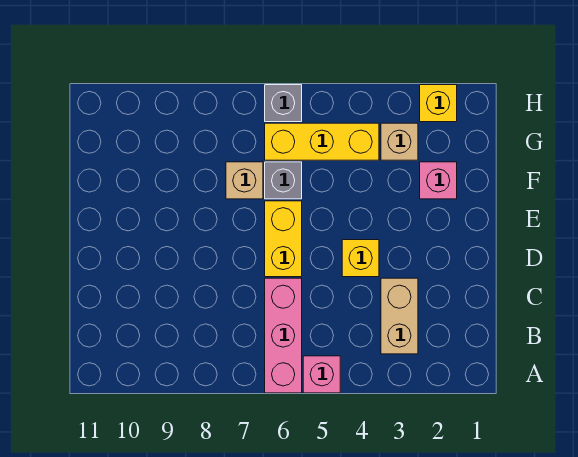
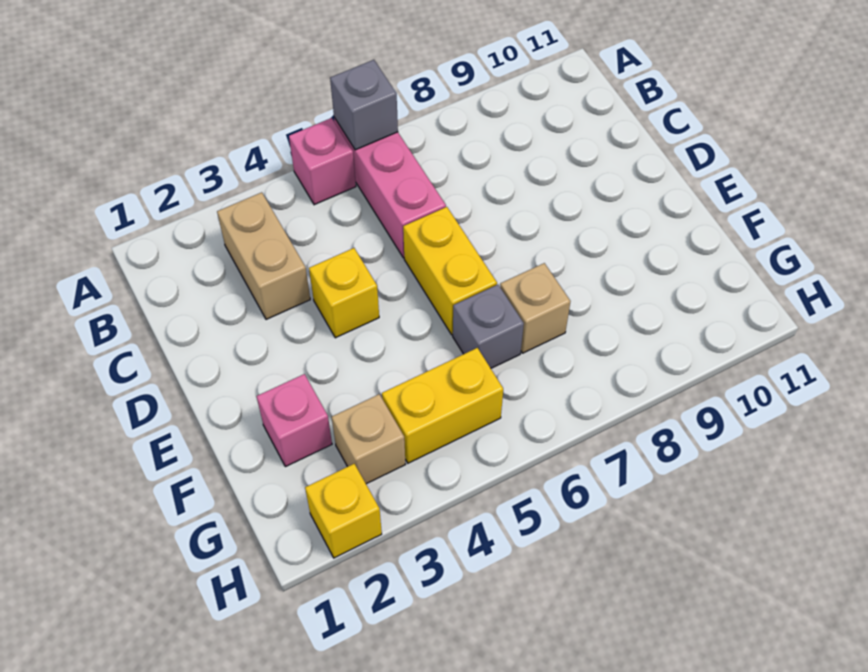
yellow 1x3 brick [265,123,379,160] -> yellow 1x2 brick [382,348,503,463]
grey 1x1 brick [265,85,302,122] -> grey 1x1 brick moved to [330,60,398,150]

